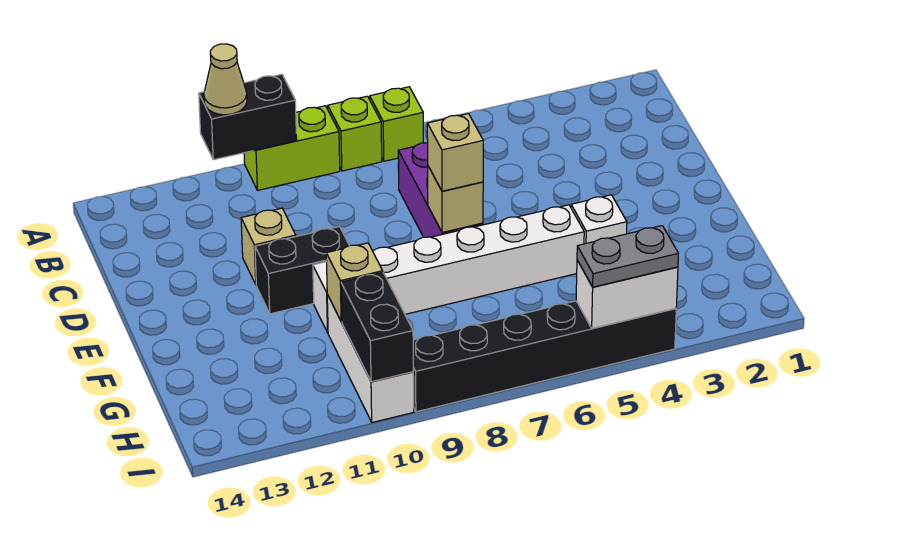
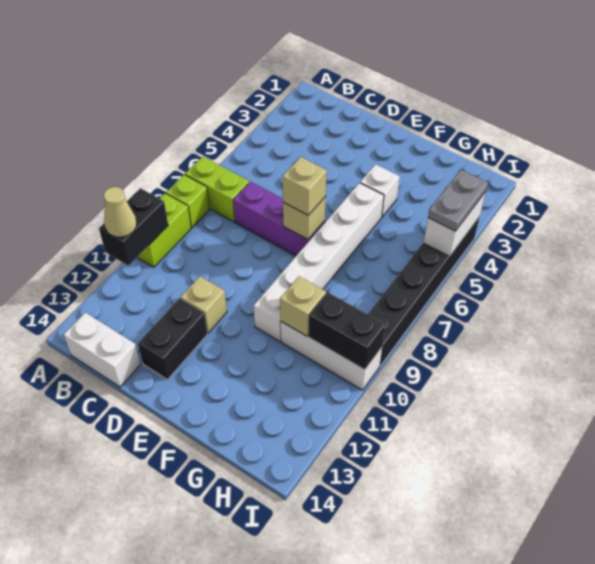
lime 1x1 brick [370,87,423,161] -> lime 1x2 brick [185,156,249,222]
none -> white 1x2 brick [64,313,141,387]
black 1x2 brick [255,227,349,314] -> black 1x2 brick moved to [138,298,207,379]

